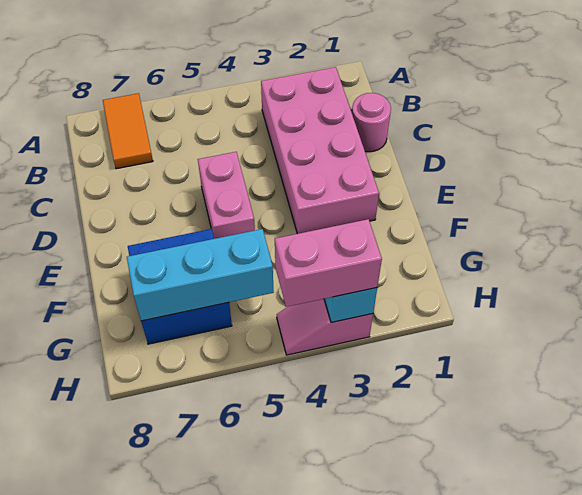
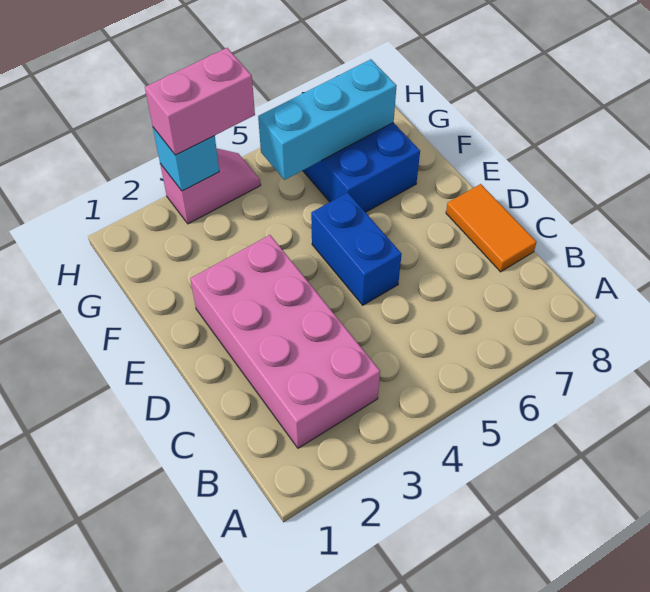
orange 1x2 tile [103,93,153,169] -> orange 1x2 tile moved to [446,184,537,272]
pink 1x1 round brick [352,93,391,152] -> none
pink 1x2 brick [198,152,255,239] -> blue 1x2 brick [311,193,402,305]

